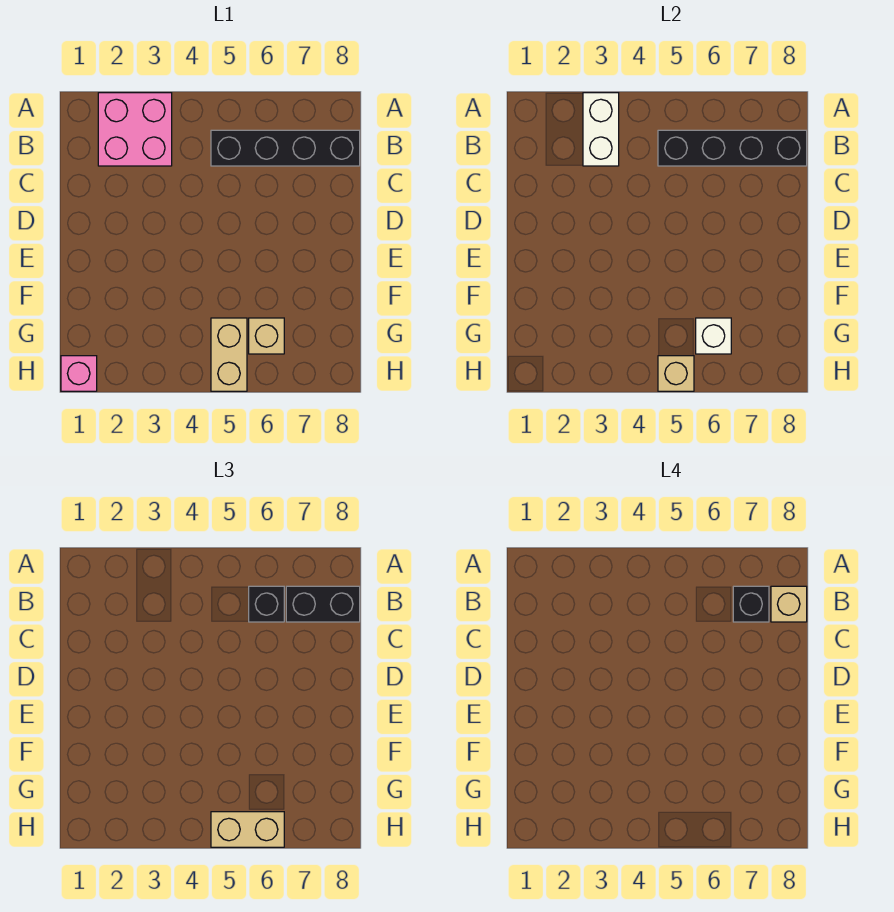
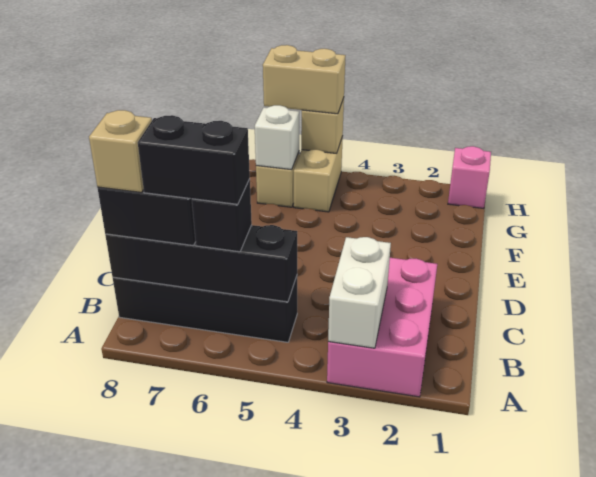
pink 2x2 brick [98,93,172,166] -> pink 2x3 brick [327,258,437,397]
black 1x1 brick [733,586,769,622] -> black 1x2 brick [138,115,250,204]

